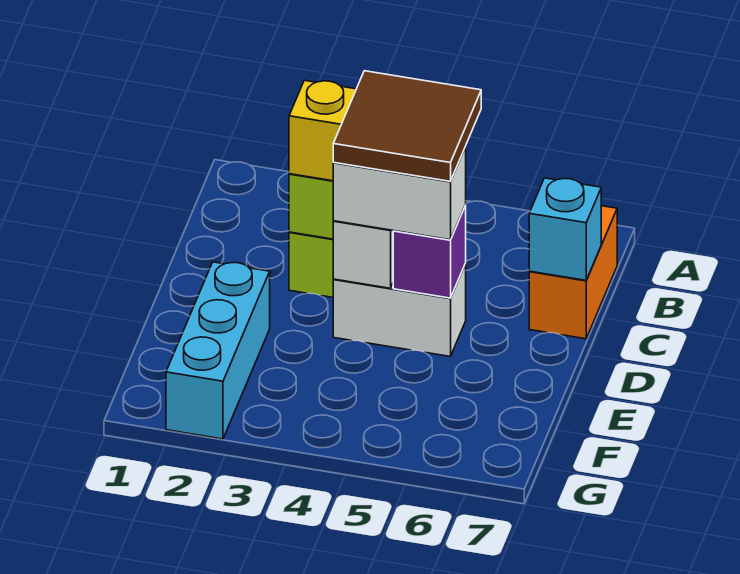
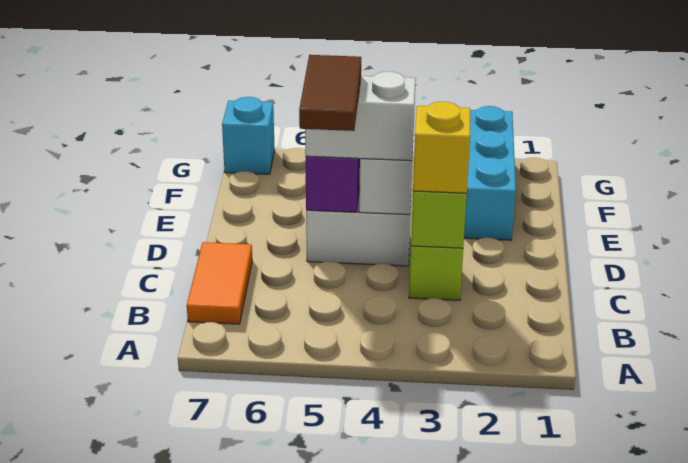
orange 1x2 brick [529,206,617,339] -> orange 1x2 tile [187,242,252,324]
brown 2x2 tile [333,71,481,181] -> brown 1x2 tile [299,55,361,131]
cyan 1x1 brick [529,178,601,280] -> cyan 1x1 brick moved to [222,97,275,174]

